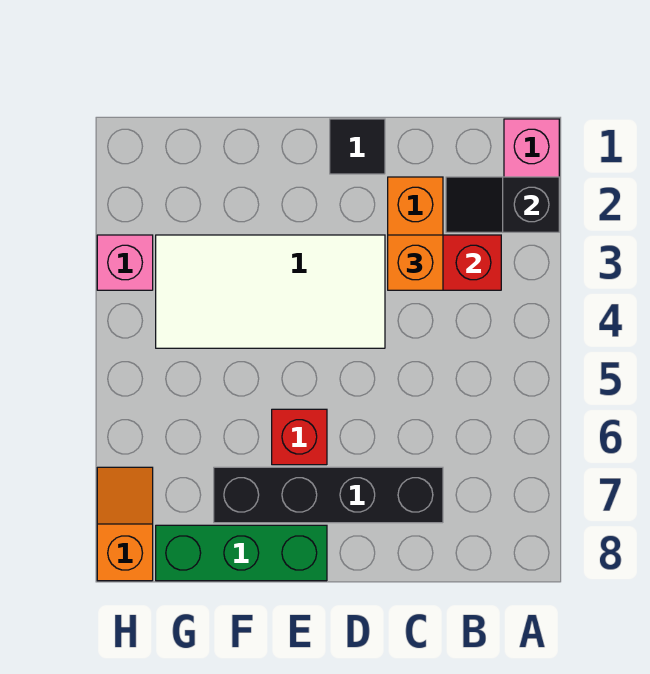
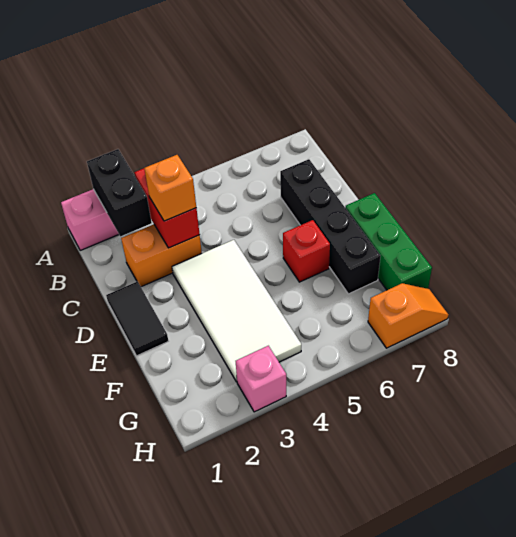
black 1x2 slope [446,177,559,232] -> black 1x2 brick [87,149,152,236]
black 1x1 tile [330,119,385,174] -> black 1x2 tile [106,282,168,356]
orange 1x2 slope [97,467,153,581] -> orange 1x2 slope turned to [368,283,448,348]

